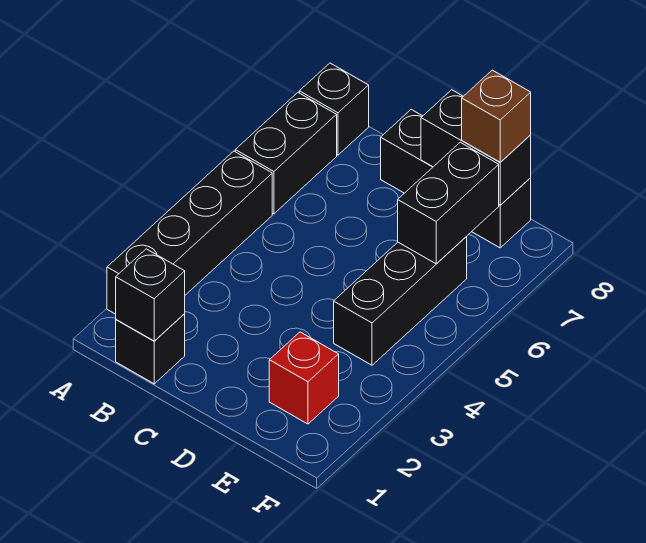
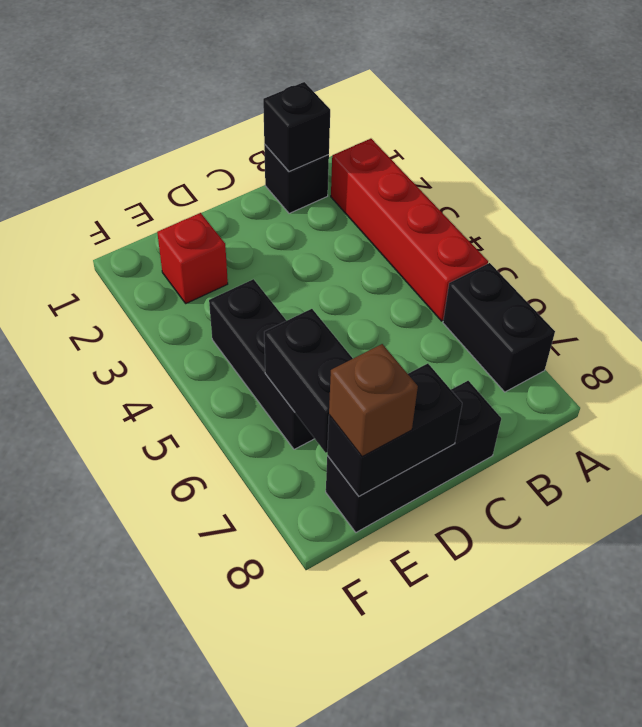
black 1x4 brick [107,151,272,314] -> red 1x4 brick [331,139,488,321]
black 1x1 brick [299,63,369,155] -> none

